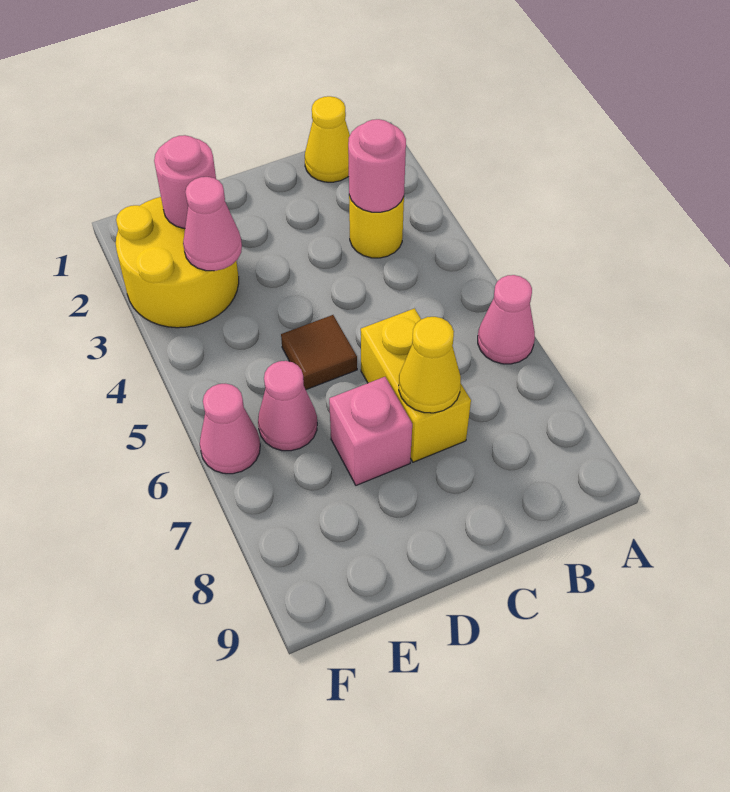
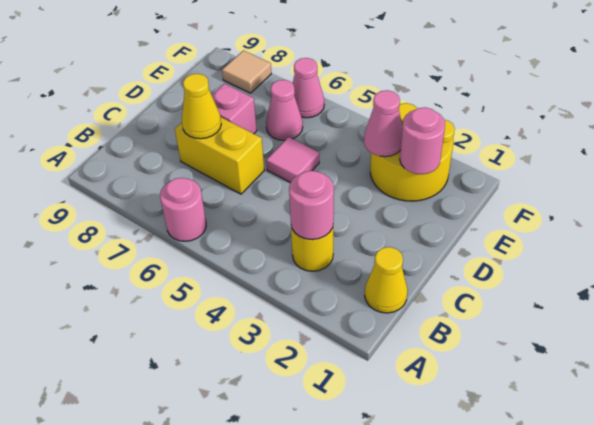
pink 1x1 cone [478,275,535,364] -> pink 1x1 round brick [160,178,206,241]
brown 1x1 tile [281,315,357,390] -> pink 1x1 tile [266,137,319,182]
none -> tan 1x1 tile [222,51,271,93]

